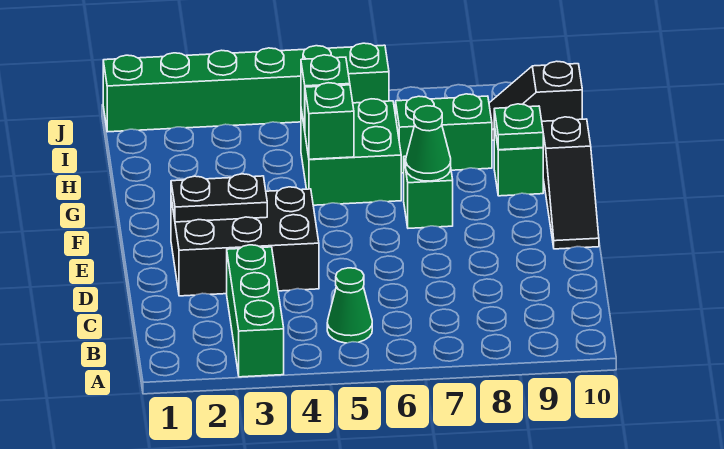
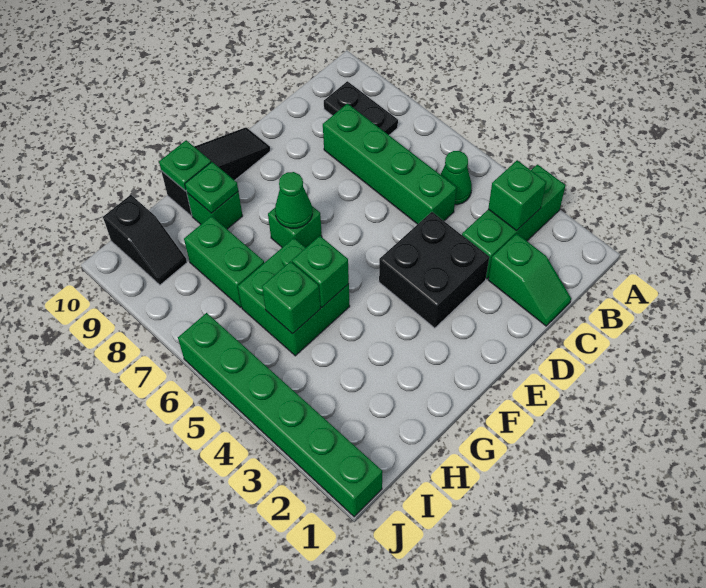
none -> green 1x1 brick [488,160,546,231]
none -> green 1x2 slope [488,234,571,326]
none -> green 1x4 brick [323,104,456,224]
black 2x3 brick [171,187,319,296] -> black 2x2 brick [379,212,489,328]
black 1x2 plate [171,174,267,222] -> black 1x2 plate moved to [324,81,398,135]
none -> green 1x1 plate [159,140,211,191]

